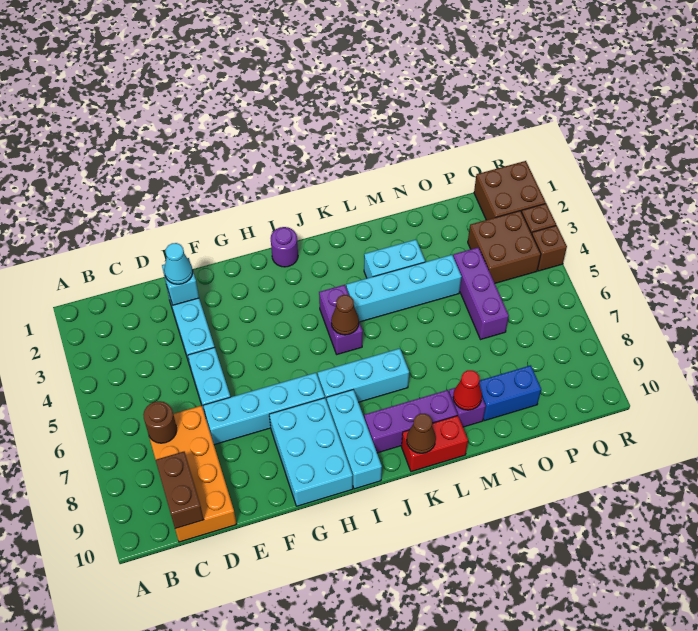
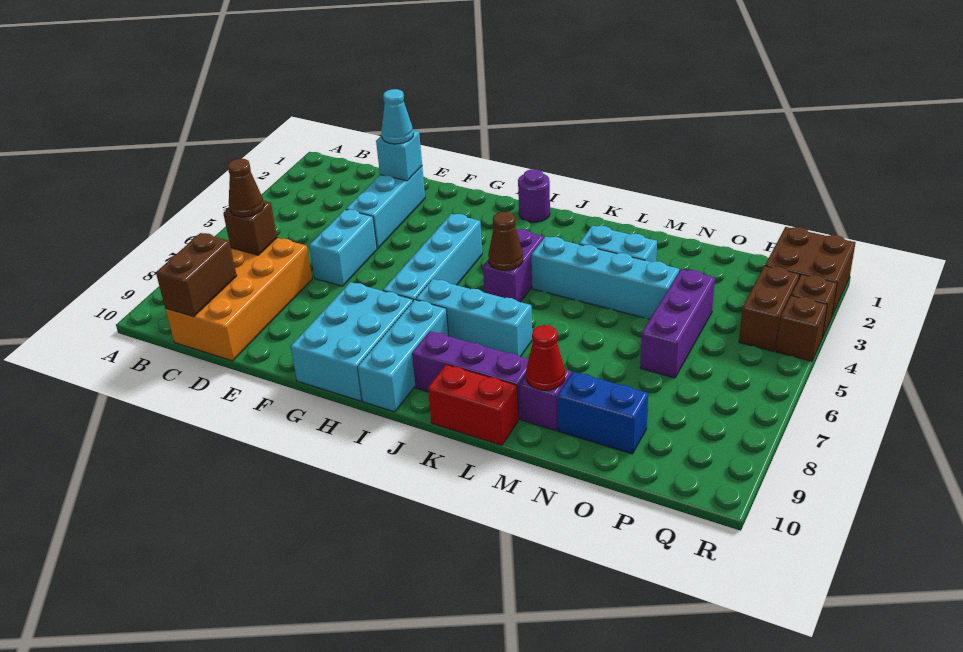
brown 1x1 round brick [143,401,177,443] -> brown 1x1 brick [223,201,277,255]
cyan 1x4 brick [203,373,325,445] -> cyan 1x4 brick turned to [383,214,482,301]
brown 1x1 cone [407,414,436,453] -> brown 1x1 cone moved to [228,159,264,217]
brown 2x2 brick [468,211,541,283] -> brown 1x2 brick [739,266,799,351]

